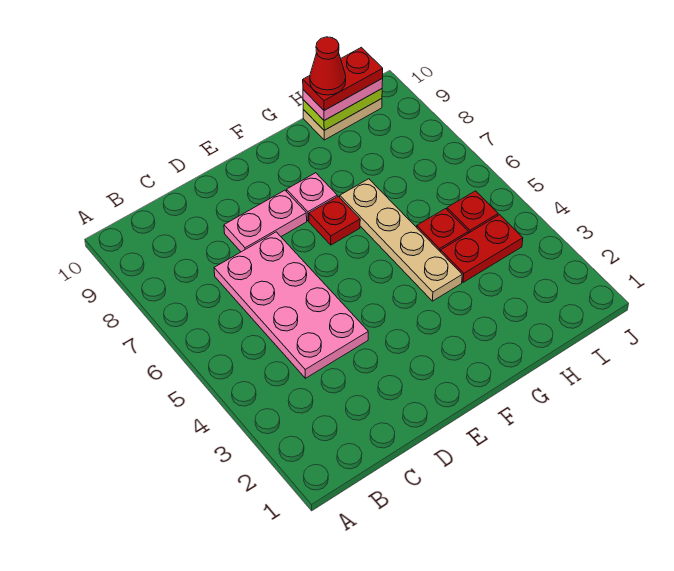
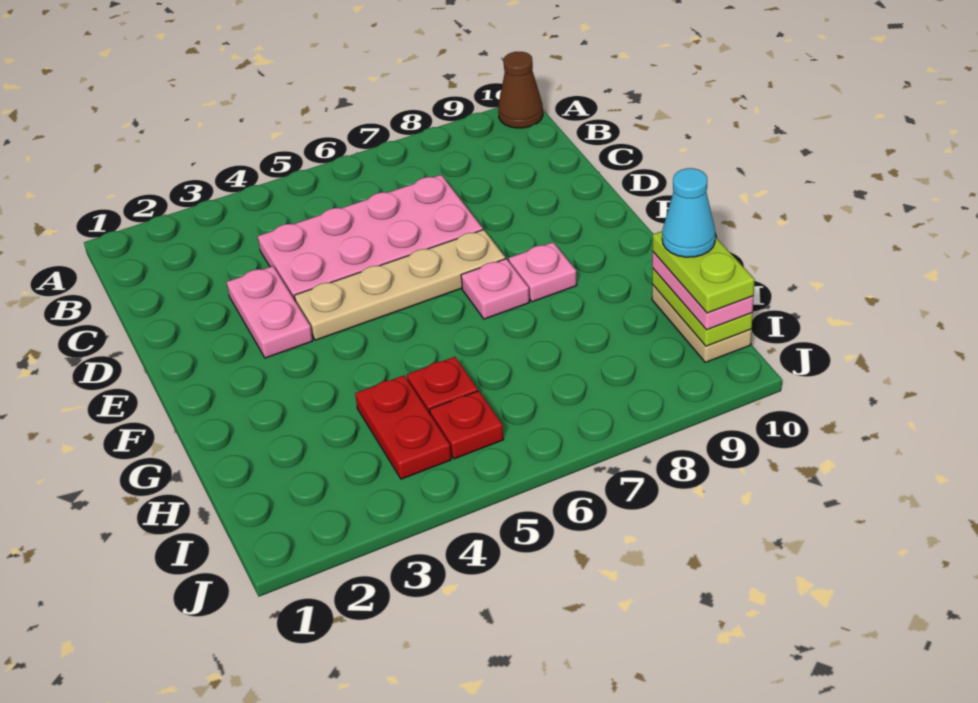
none -> brown 1x1 cone [498,52,543,128]
pink 1x2 plate [224,190,307,252] -> pink 1x2 plate moved to [227,266,313,358]
red 1x1 plate [309,196,360,245] -> pink 1x1 plate [461,259,529,319]
tan 1x4 plate [340,179,462,301] -> tan 1x4 plate moved to [294,230,505,340]
red 1x2 plate [303,47,383,110] -> lime 1x2 plate [652,231,755,313]
red 1x1 cone [310,37,346,95] -> cyan 1x1 cone [662,168,715,257]

